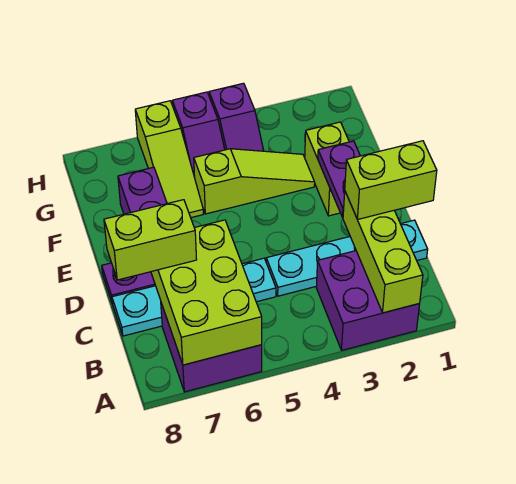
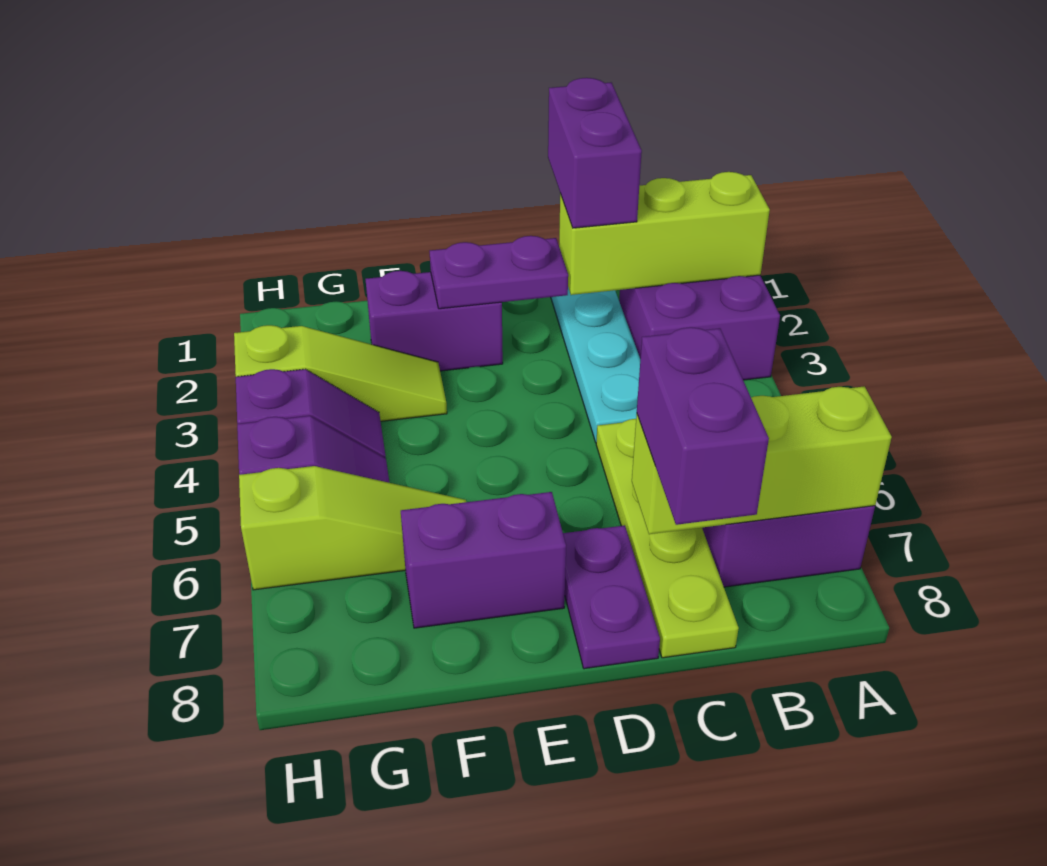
lime 2x3 brick [151,220,262,365] -> lime 1x3 brick [632,386,892,534]
lime 1x2 brick [345,141,437,220] -> purple 1x2 brick [548,78,642,228]
cyan 1x4 plate [112,258,276,336] -> lime 1x4 plate [596,419,739,658]
lime 1x2 brick [104,200,197,280] -> purple 1x2 brick [637,327,769,525]
lime 1x2 brick [305,122,349,216] -> purple 1x2 brick [365,271,503,371]
lime 1x3 slope [194,149,315,214] -> lime 1x3 slope turned to [234,325,447,421]

